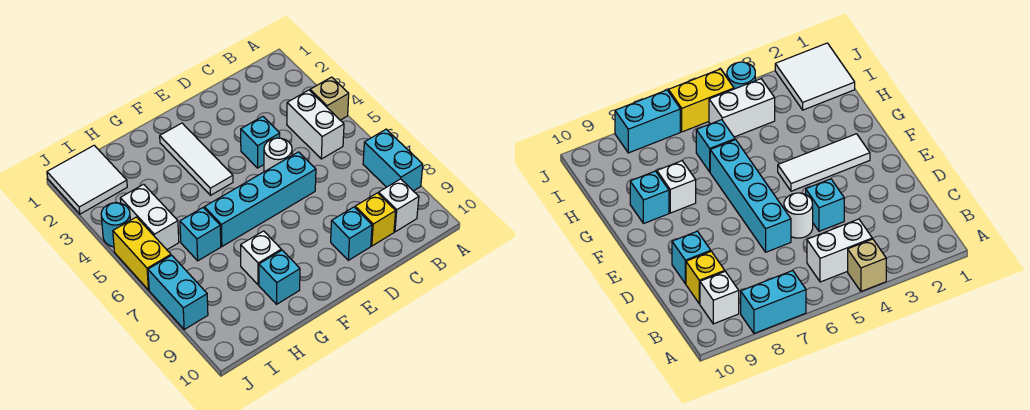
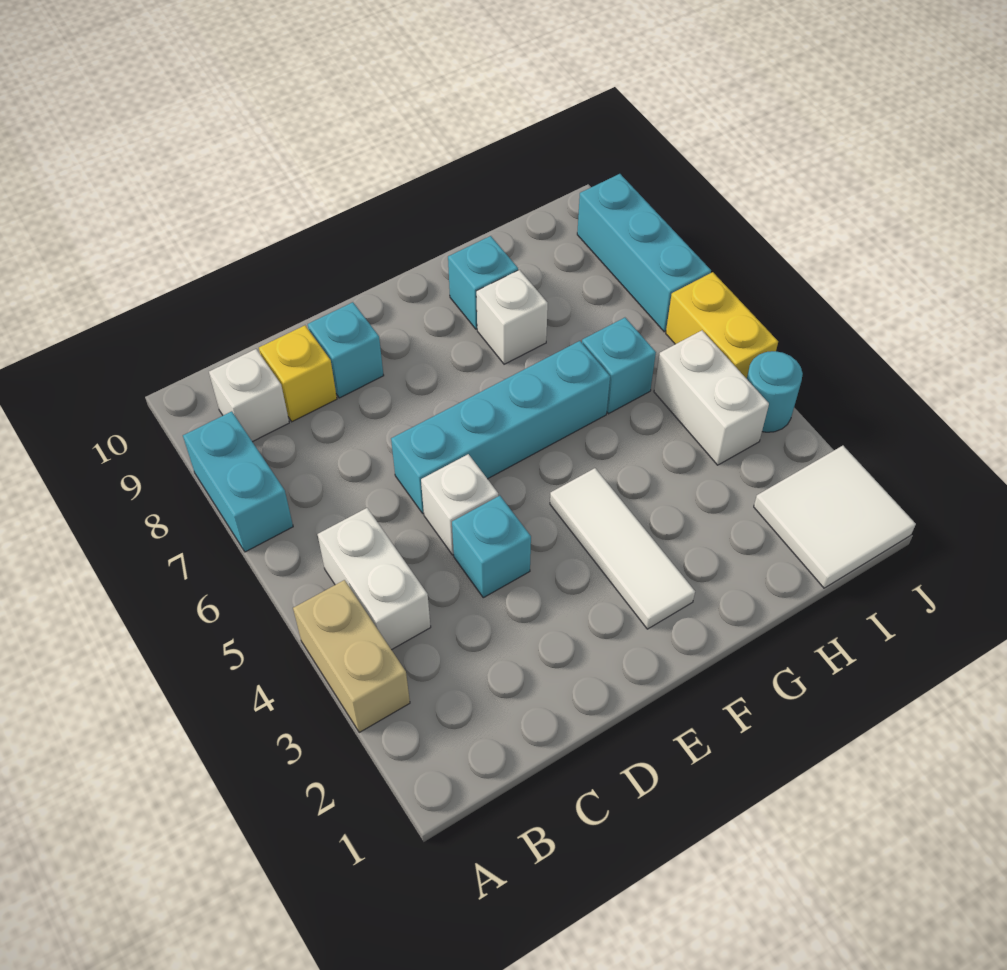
tan 1x1 brick [310,77,349,120] -> tan 1x2 brick [293,580,410,732]
white 1x1 round brick [264,138,292,172] -> white 1x1 brick [421,454,498,555]
cyan 1x2 brick [148,255,208,329] -> cyan 1x3 brick [577,174,711,332]

